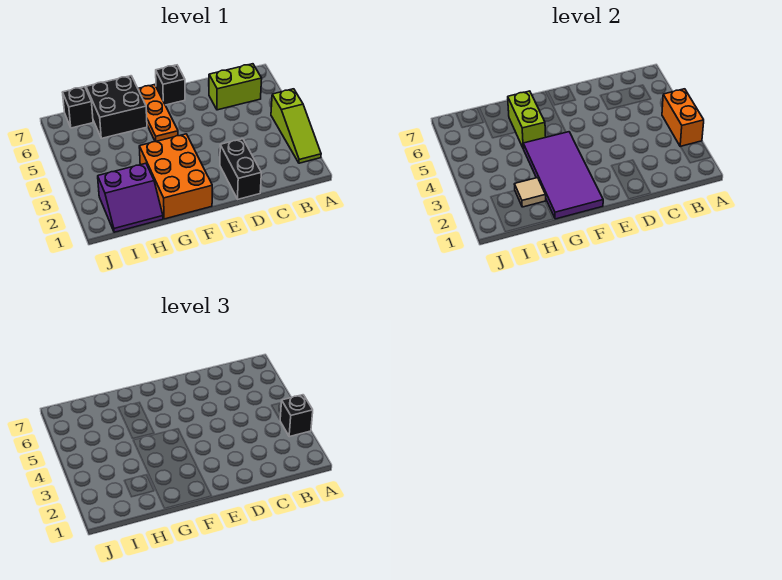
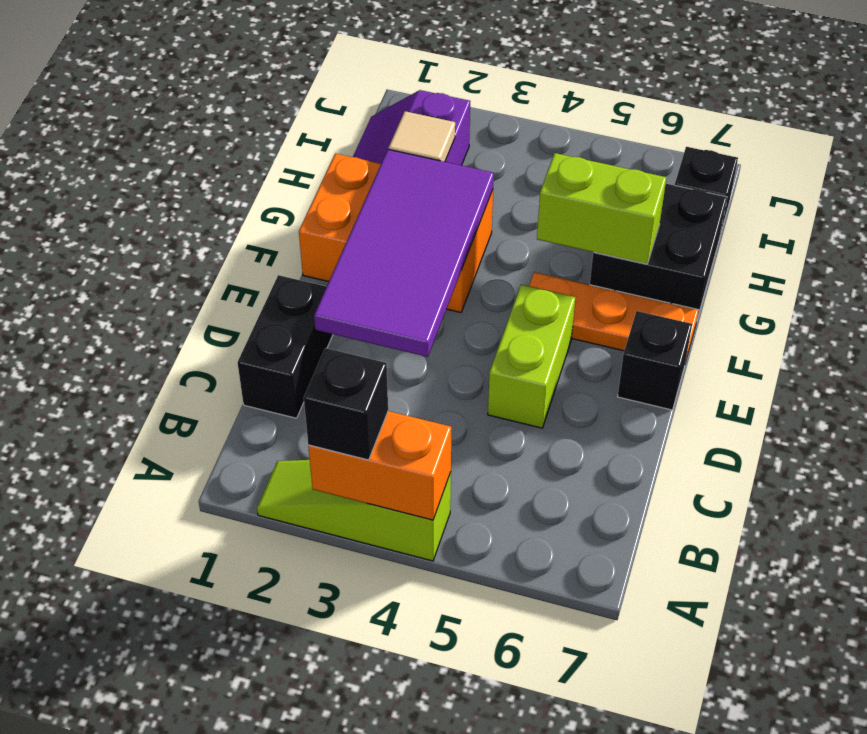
lime 1x2 brick [209,64,262,110] -> lime 1x2 brick moved to [488,284,575,428]
black 1x2 brick [220,139,261,199] -> black 1x2 brick turned to [237,275,333,418]
purple 2x4 tile [523,132,603,219] -> purple 2x4 tile turned to [314,149,494,357]

